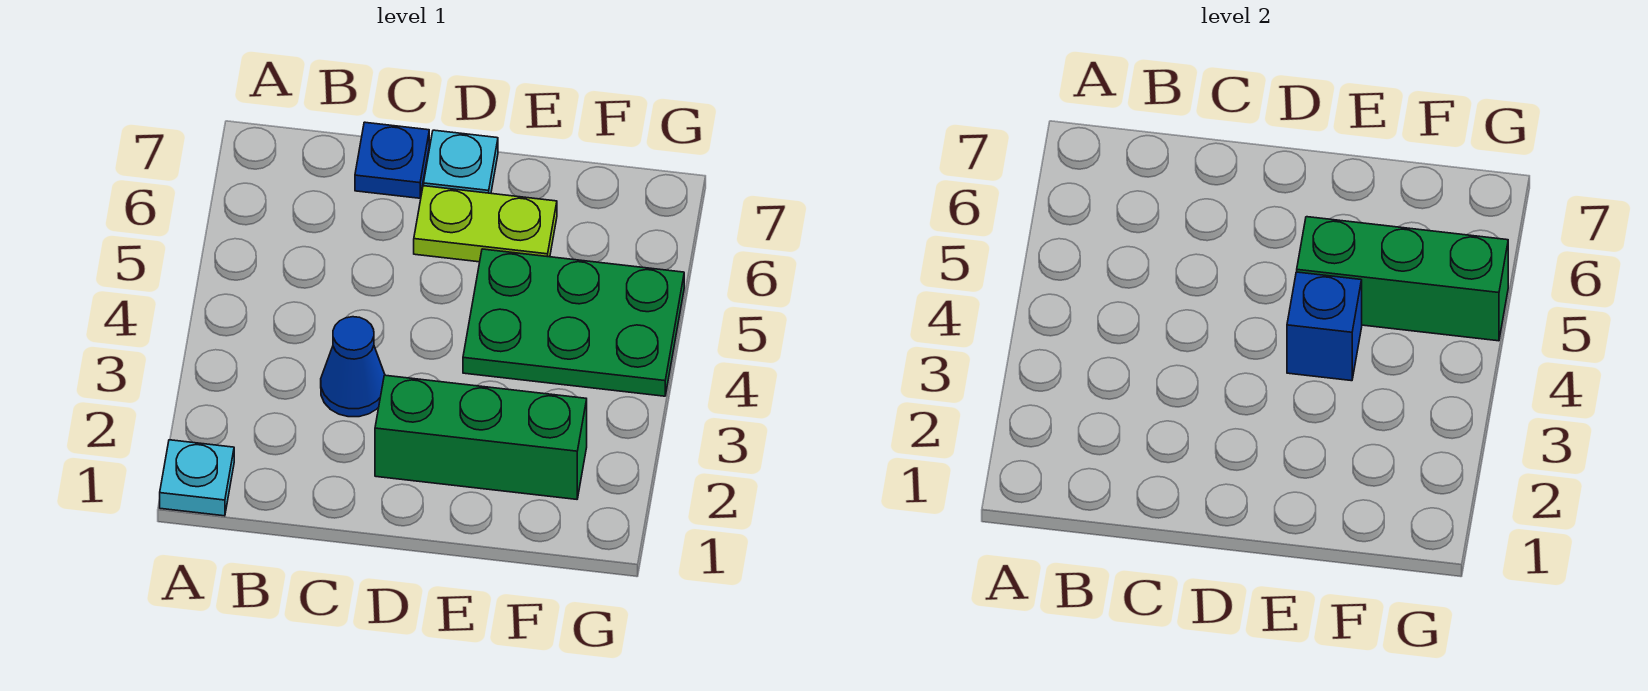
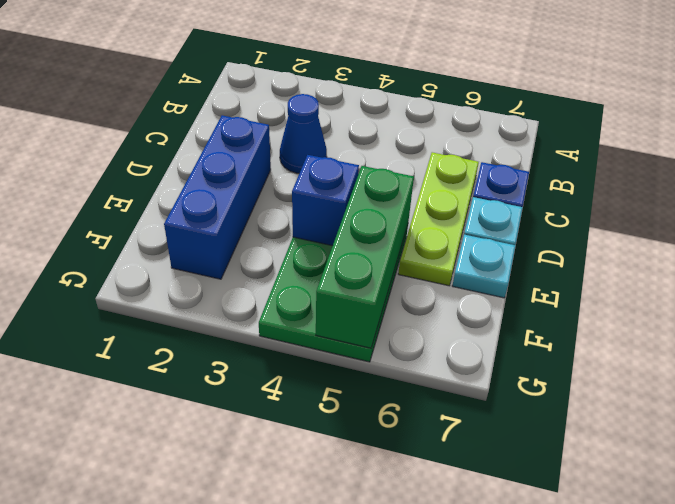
cyan 1x1 plate [160,440,234,516] -> cyan 1x1 plate moved to [452,235,515,298]
green 1x3 brick [375,375,587,499] -> blue 1x3 brick [164,115,271,279]
lime 1x2 plate [414,186,557,262] -> lime 1x3 plate [398,152,479,286]

